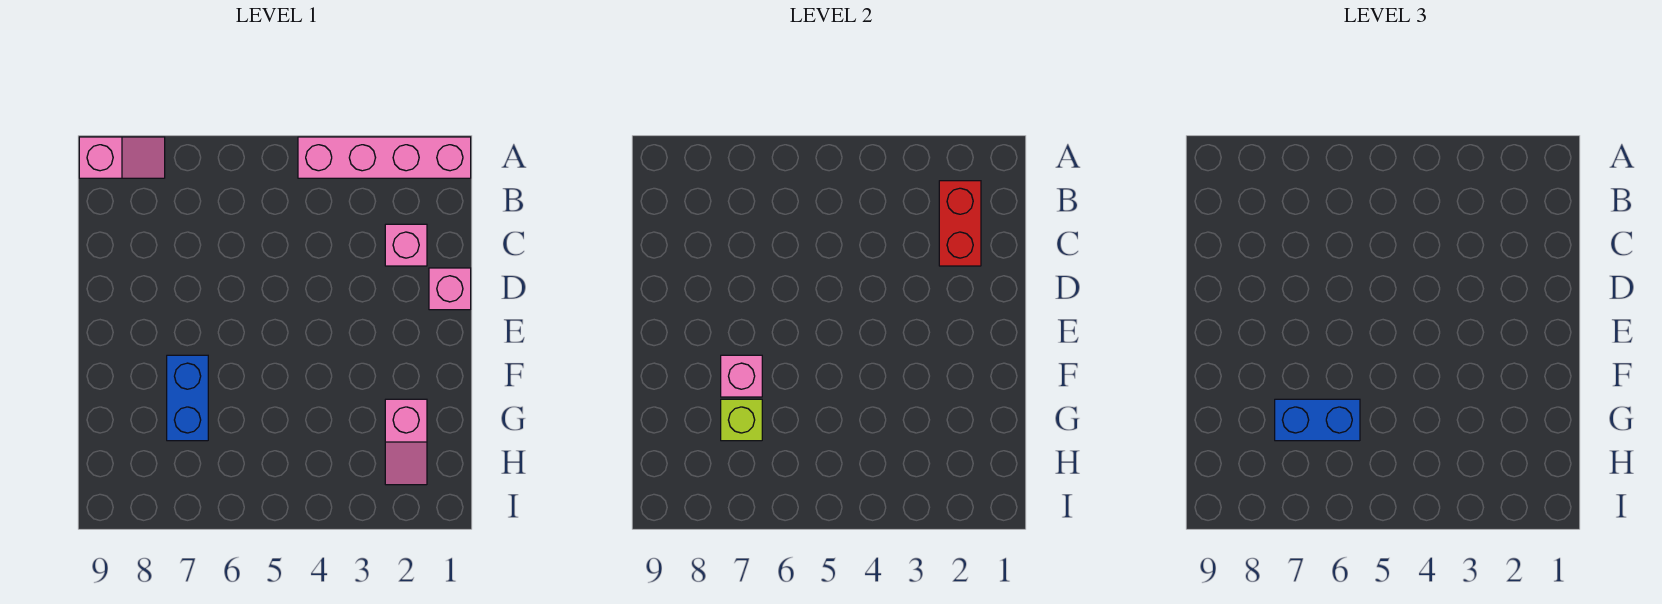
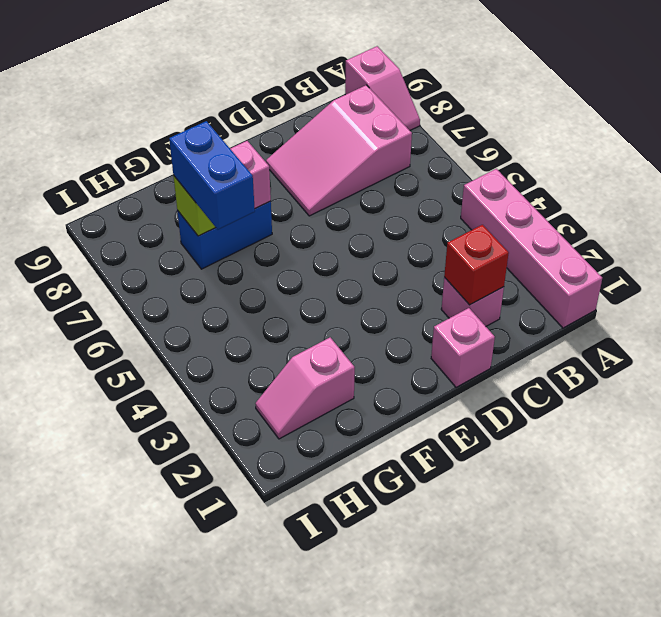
red 1x2 brick [939,181,981,266] -> red 1x1 brick [444,225,509,305]
none -> pink 2x3 slope [266,85,412,216]

